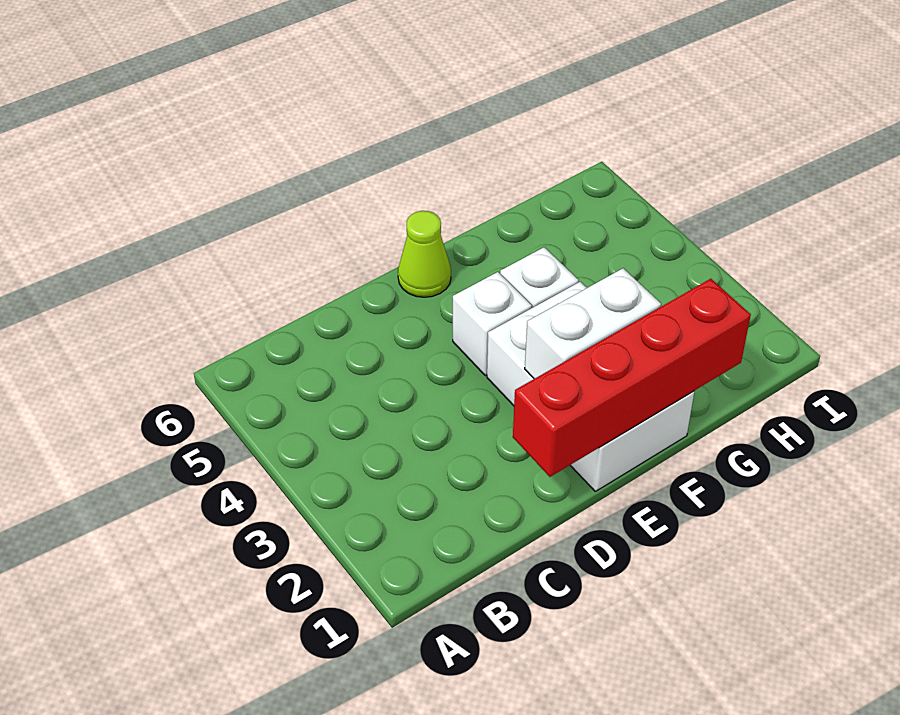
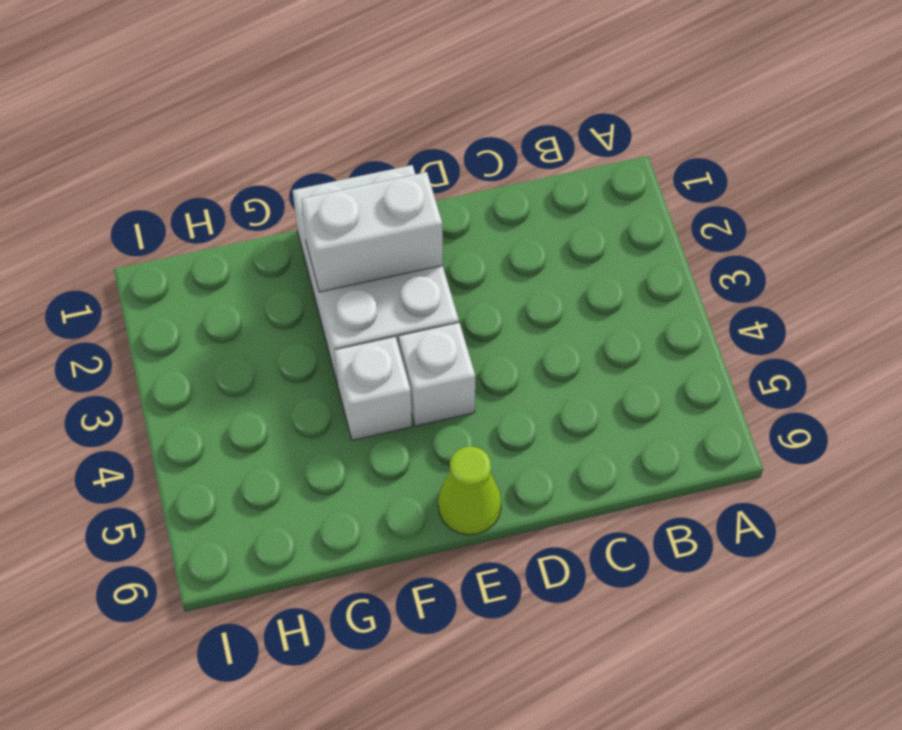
red 1x4 brick [513,279,751,477] -> none

